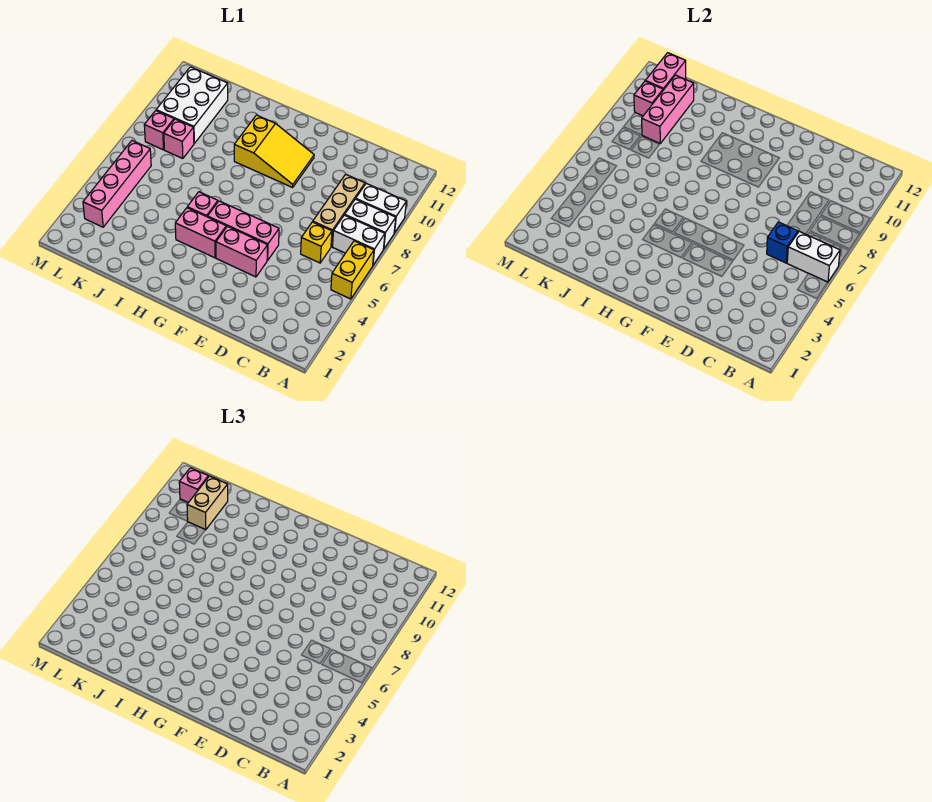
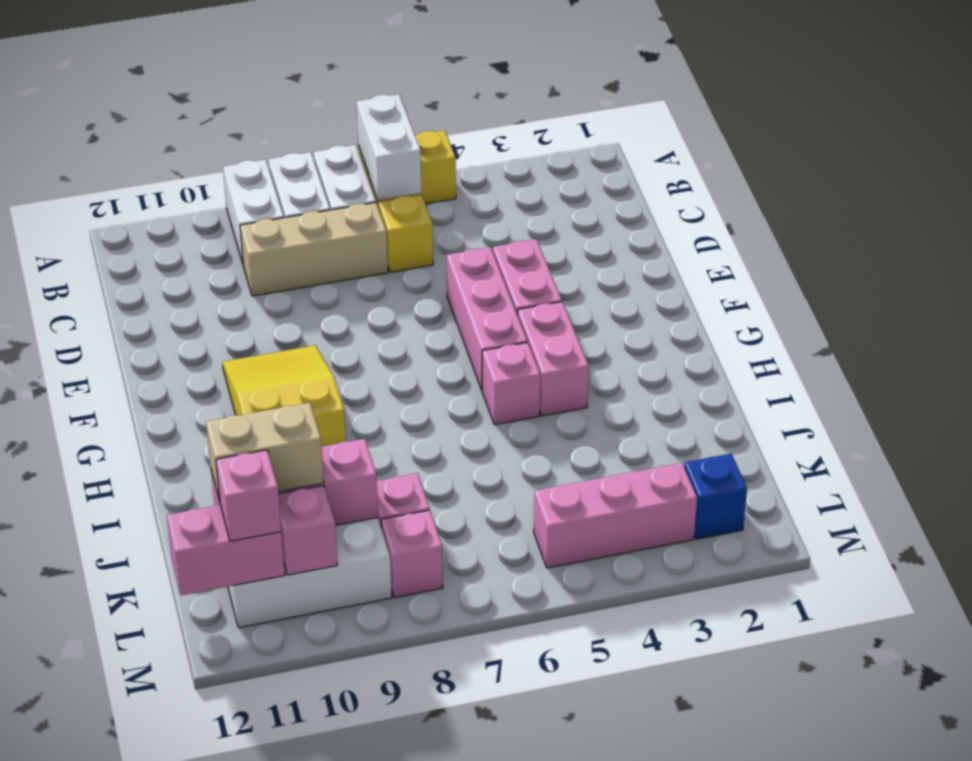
blue 1x1 brick [767,222,798,263] -> blue 1x1 brick moved to [684,454,747,539]
pink 1x4 brick [83,141,151,227] -> pink 1x3 brick [534,463,697,568]

